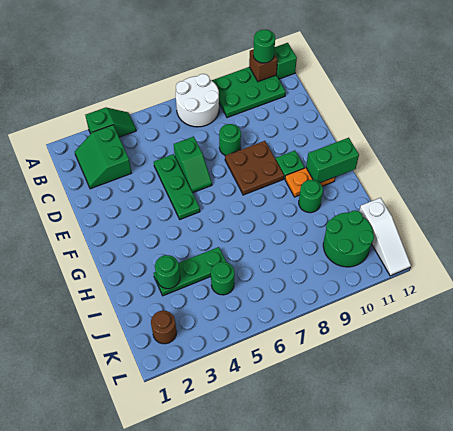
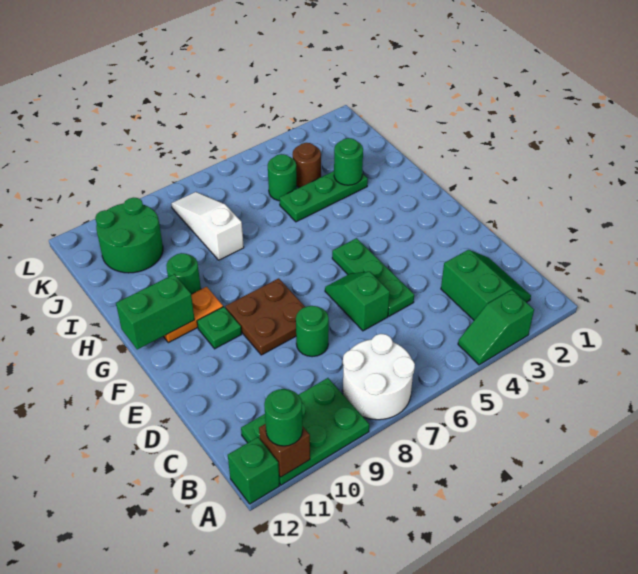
white 1x3 slope [359,198,411,276] -> white 1x3 slope moved to [171,192,244,260]
brown 1x1 round brick [151,311,177,344] -> brown 1x1 round brick moved to [293,143,321,188]

